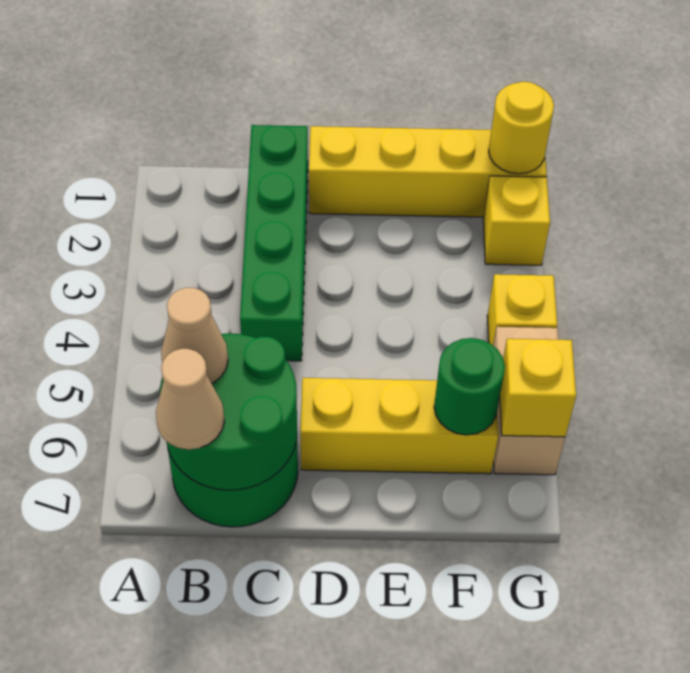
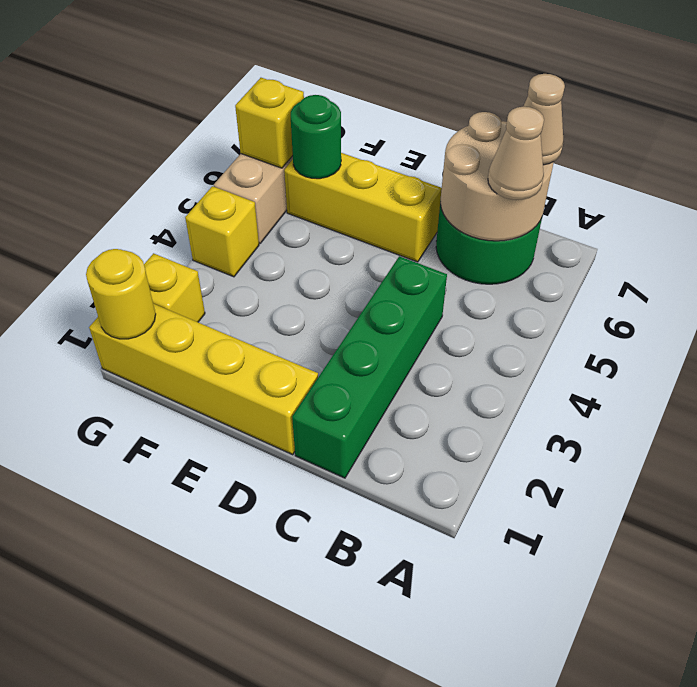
green 2x2 round brick [160,333,297,490] -> tan 2x2 round brick [440,112,554,241]

